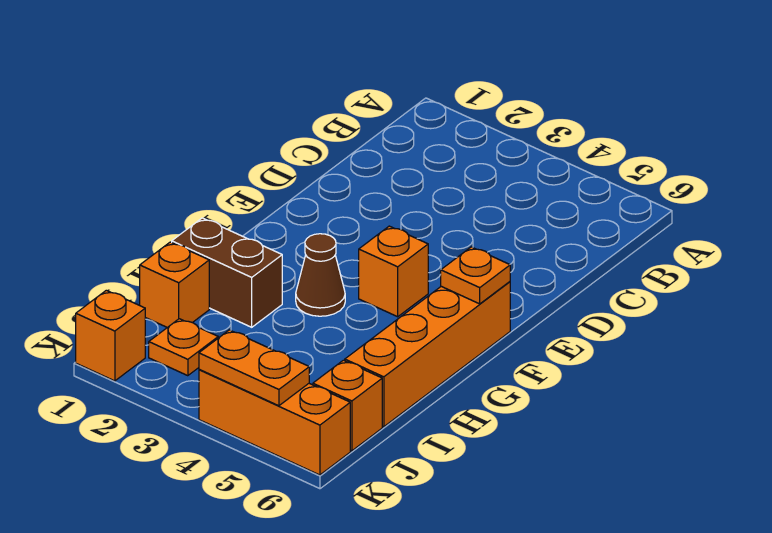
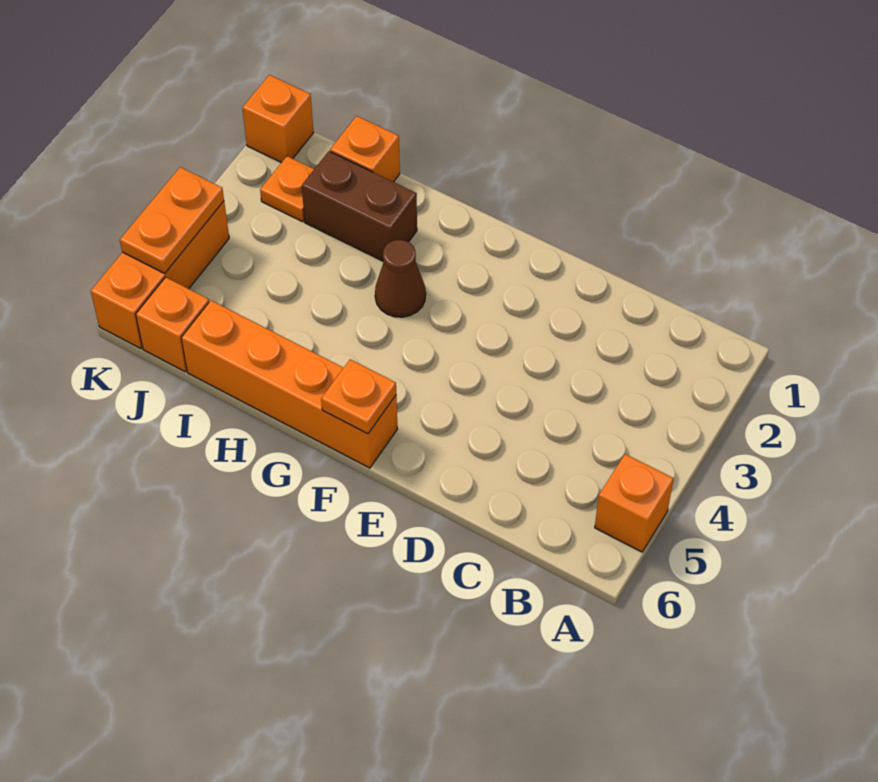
orange 1x1 brick [359,226,428,317] -> orange 1x1 brick moved to [595,454,674,552]
brown 1x2 brick [172,218,282,327] -> brown 1x2 brick turned to [302,151,417,261]

